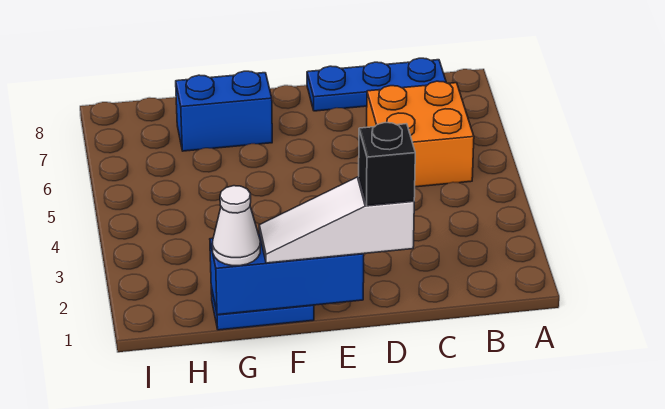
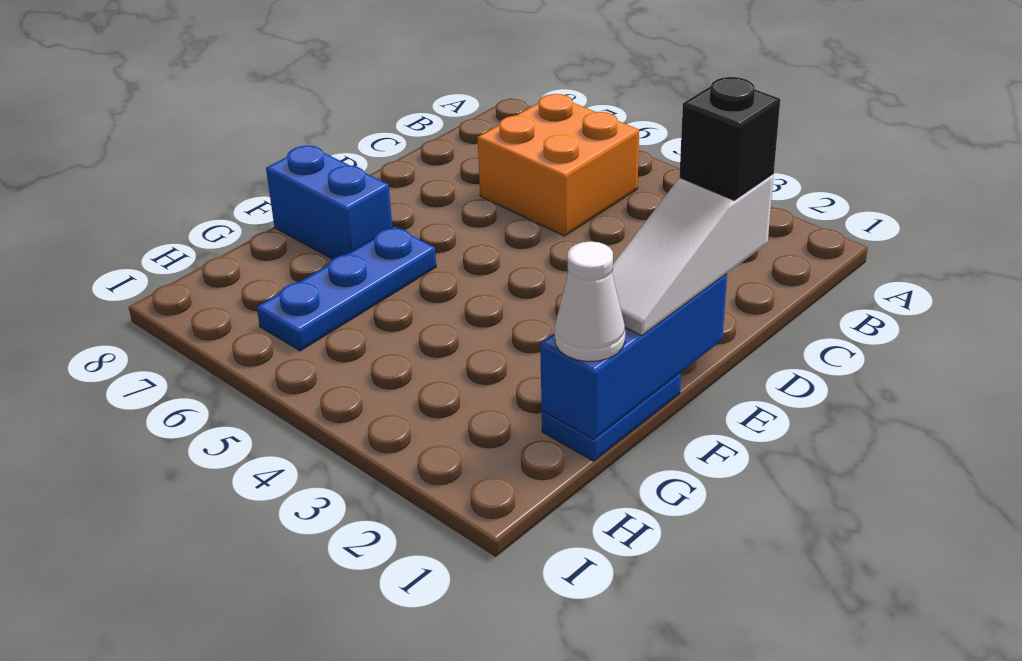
blue 1x3 plate [307,58,446,111] -> blue 1x3 plate moved to [257,227,436,351]
blue 1x2 brick [176,71,272,151] -> blue 1x2 brick turned to [266,146,392,259]

